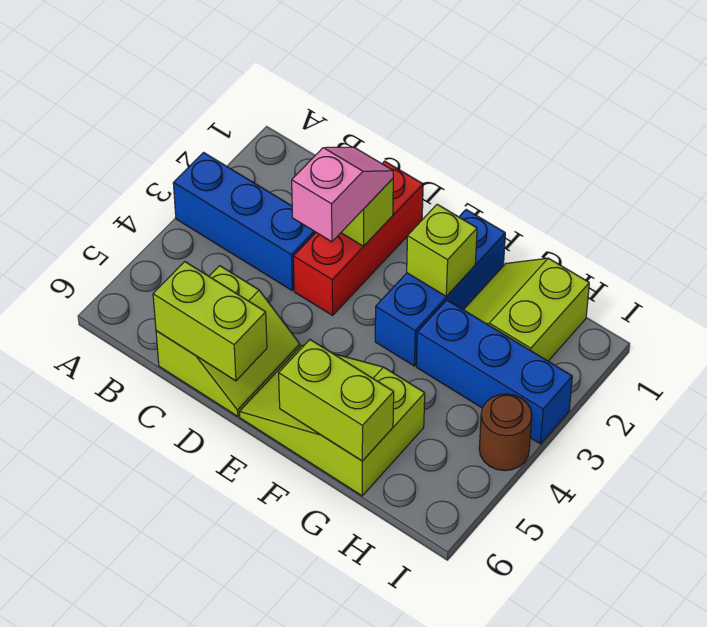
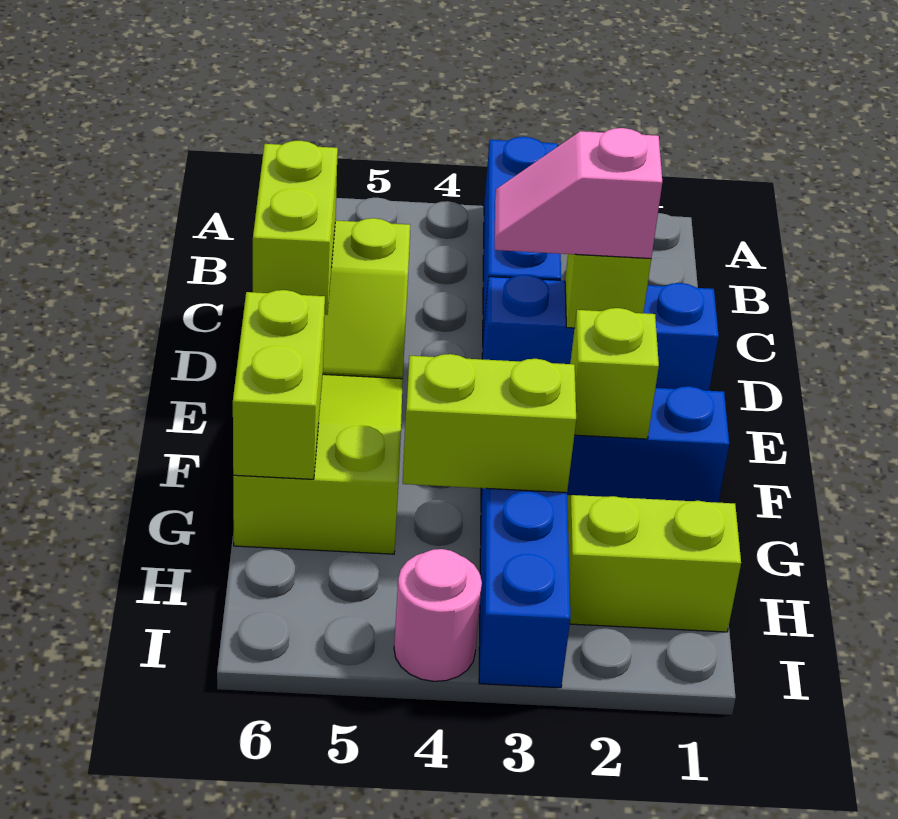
red 1x3 brick [293,161,423,315] -> blue 1x3 brick [482,275,719,391]
pink 1x2 slope [292,147,393,242] -> pink 1x2 slope turned to [495,128,662,259]
none -> lime 1x2 brick [403,354,576,493]
brown 1x1 round brick [479,394,532,471] -> pink 1x1 round brick [394,549,482,681]

